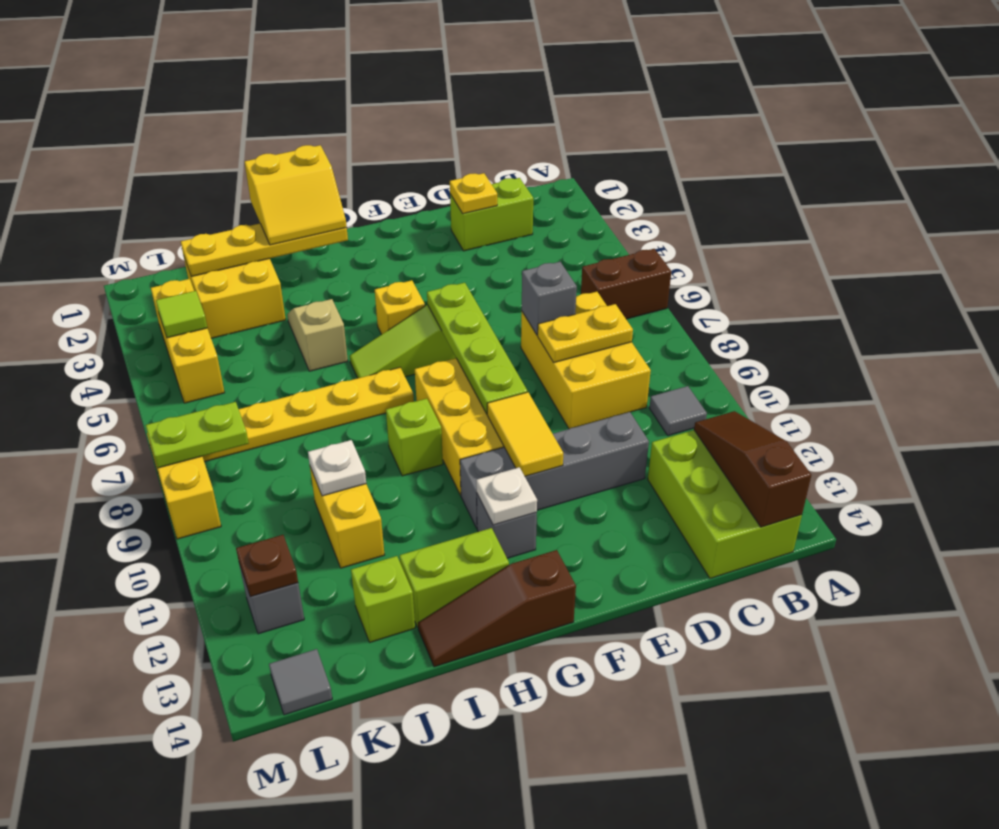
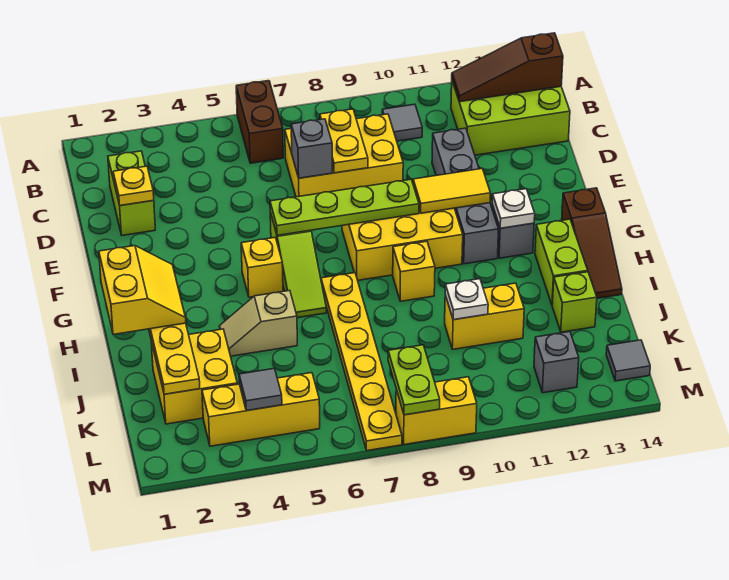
lime 1x1 brick [386,399,443,476] -> yellow 1x1 brick [393,241,435,301]
lime 1x1 tile [156,291,207,338] -> grey 1x1 tile [239,369,282,411]
brown 1x1 plate [236,535,298,597] -> none

